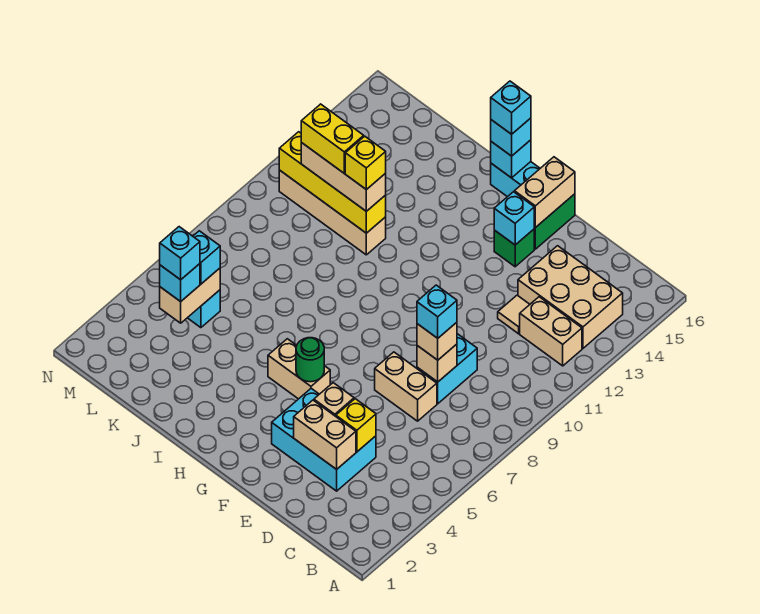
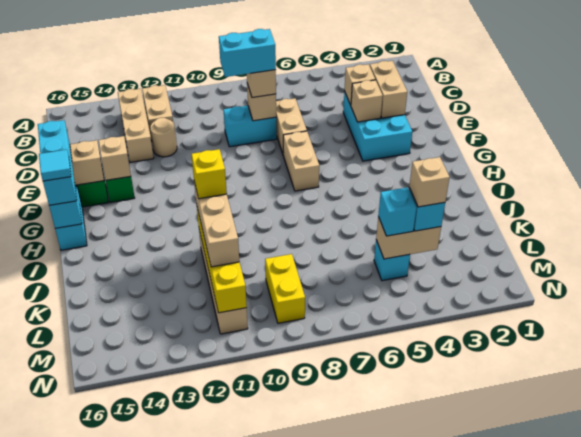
tan 2x3 brick [518,246,623,348] -> tan 1x3 brick [118,89,154,162]
yellow 1x1 brick [336,399,376,452] -> tan 1x1 brick [344,64,375,105]
cyan 1x1 brick [417,285,457,338] -> cyan 1x2 brick [219,29,276,77]
tan 1x1 tile [498,295,530,334] -> tan 1x1 round brick [150,118,177,157]
cyan 1x1 brick [494,192,534,245] -> tan 1x1 brick [99,136,131,180]
tan 1x2 brick [268,339,330,399] -> tan 1x2 brick moved to [283,131,319,191]
green 1x1 round brick [296,338,324,382] -> none
cyan 1x1 brick [491,118,531,156] -> cyan 1x3 brick [38,120,77,205]
cyan 1x1 brick [491,81,531,134] -> cyan 1x1 tile [39,150,71,181]
yellow 1x2 brick [301,104,364,173] -> yellow 1x2 brick moved to [265,254,305,323]
cyan 1x1 brick [160,227,200,280] -> tan 1x1 brick [409,157,450,207]

